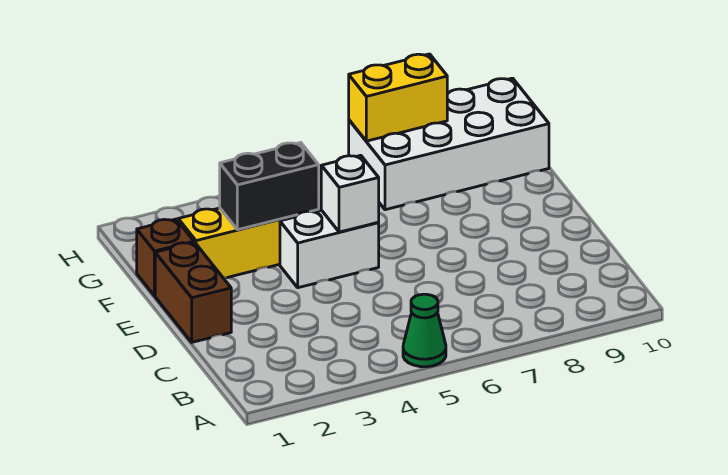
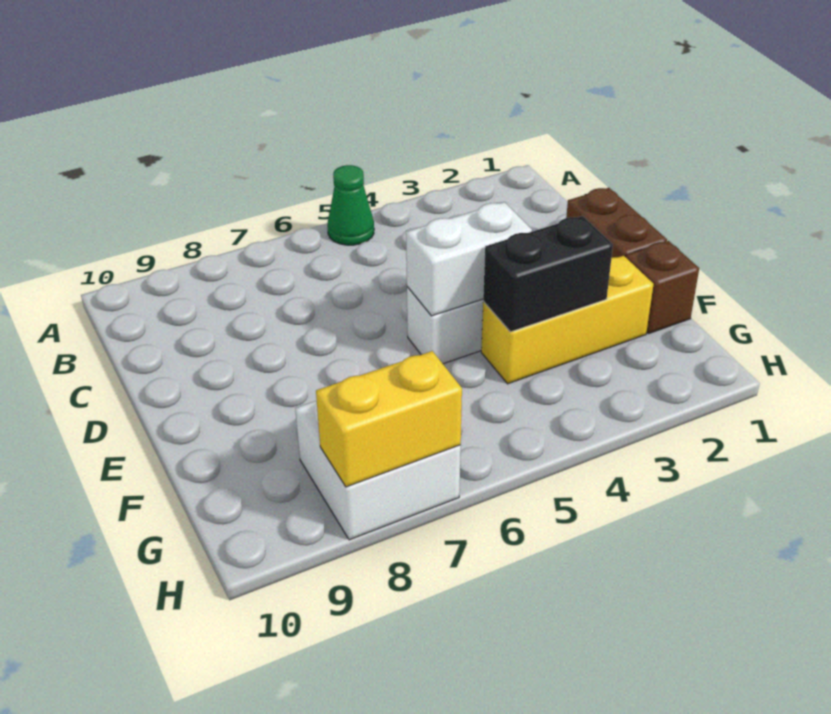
white 1x1 brick [321,155,379,232] -> white 1x2 brick [406,202,532,316]
white 2x4 brick [349,78,549,210] -> white 2x2 brick [295,401,461,540]

